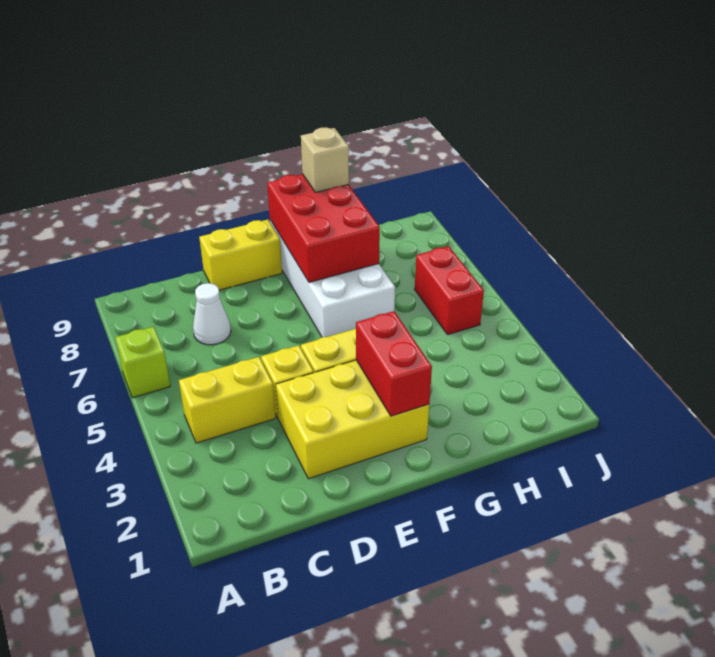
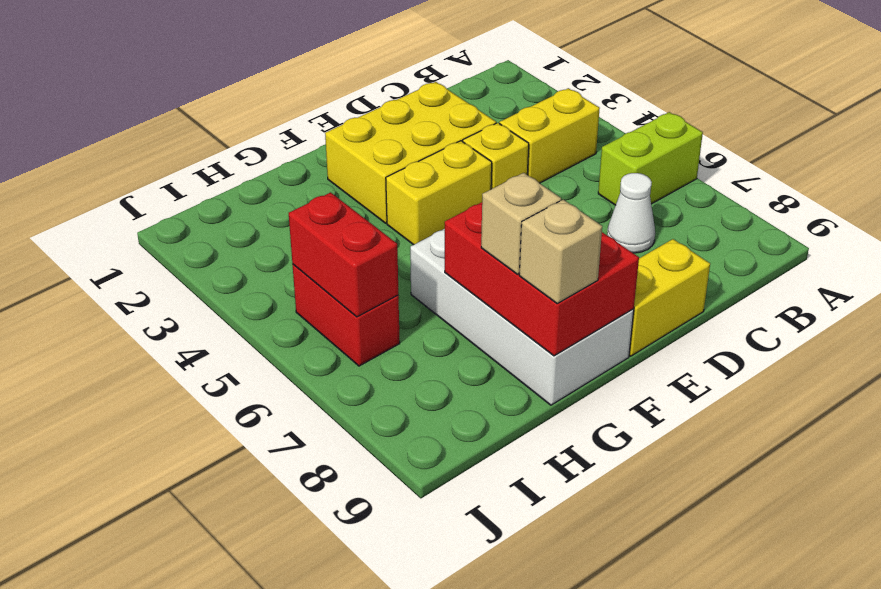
lime 1x1 brick [115,327,170,398] -> lime 1x2 brick [598,112,703,205]
red 1x2 brick [356,311,432,416] -> red 1x2 brick moved to [289,192,398,317]
none -> tan 1x1 brick [481,173,561,274]

